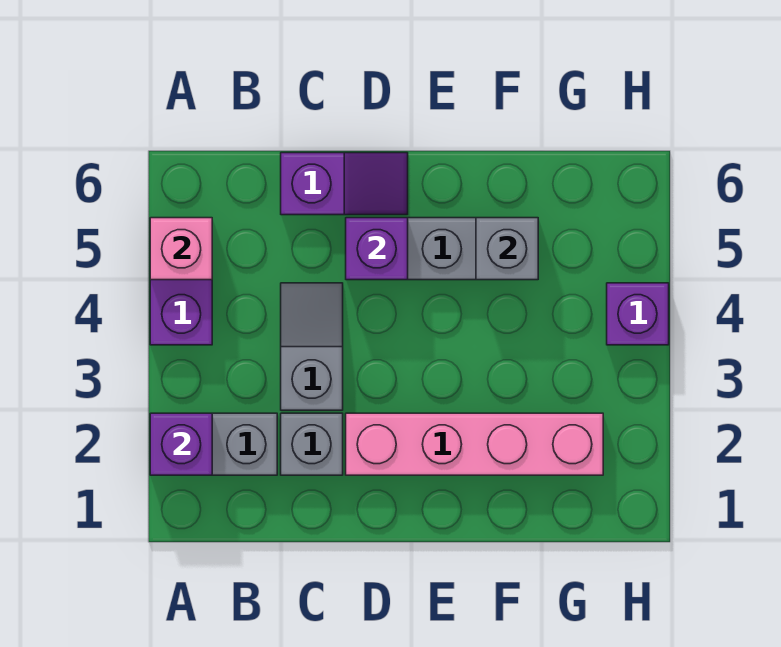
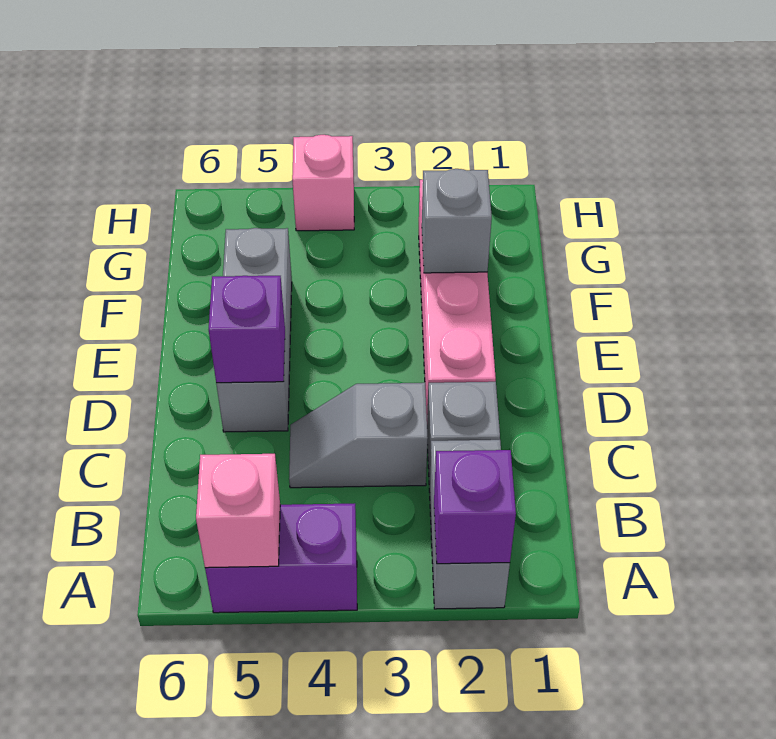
purple 1x2 slope [281,153,408,215] -> none
grey 1x1 brick [476,218,538,280] -> grey 1x1 brick moved to [422,169,492,273]
purple 1x1 brick [607,283,669,345] -> pink 1x1 brick [292,135,354,231]

